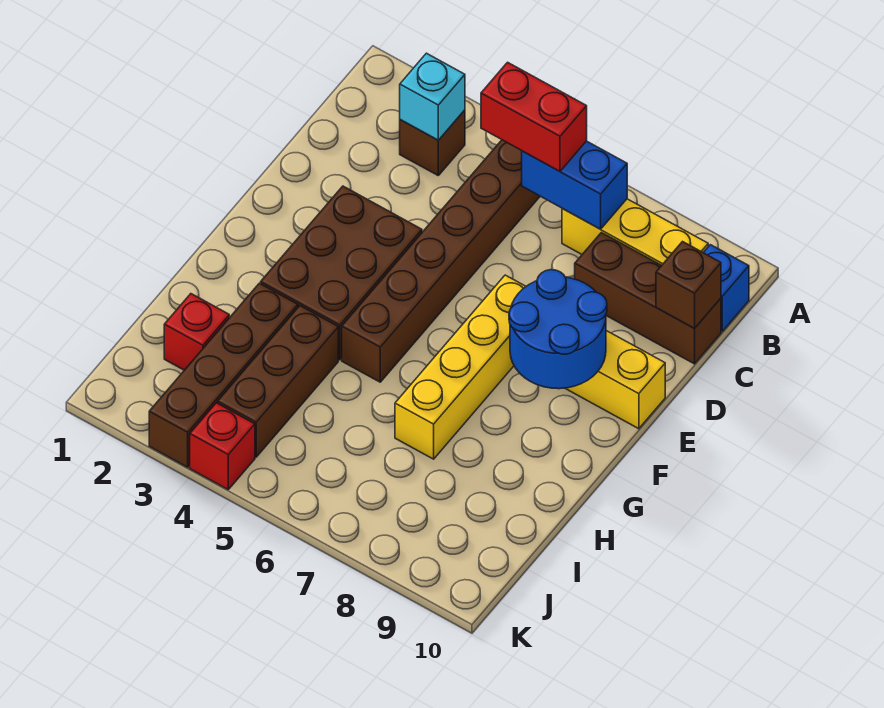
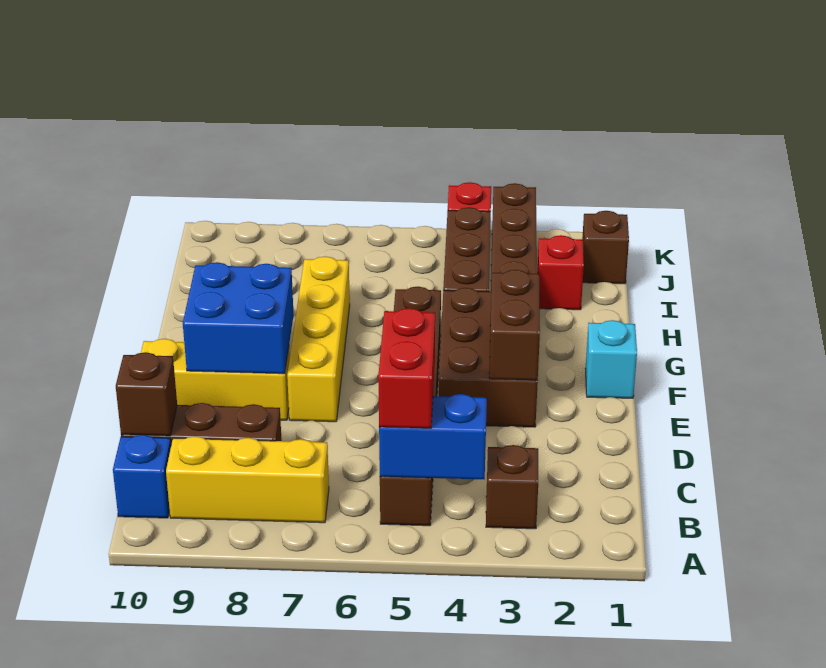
cyan 1x1 brick [400,53,465,140] -> cyan 1x1 brick moved to [586,320,637,398]
red 1x2 brick [481,62,587,171] -> red 1x2 brick turned to [378,308,435,428]
blue 1x2 brick [522,141,627,229] -> blue 1x2 brick moved to [379,394,487,479]
none -> brown 1x2 brick [489,270,540,380]
blue 2x2 round brick [509,270,607,389] -> blue 2x2 brick [183,262,294,374]
none -> brown 1x1 brick [582,211,629,284]

